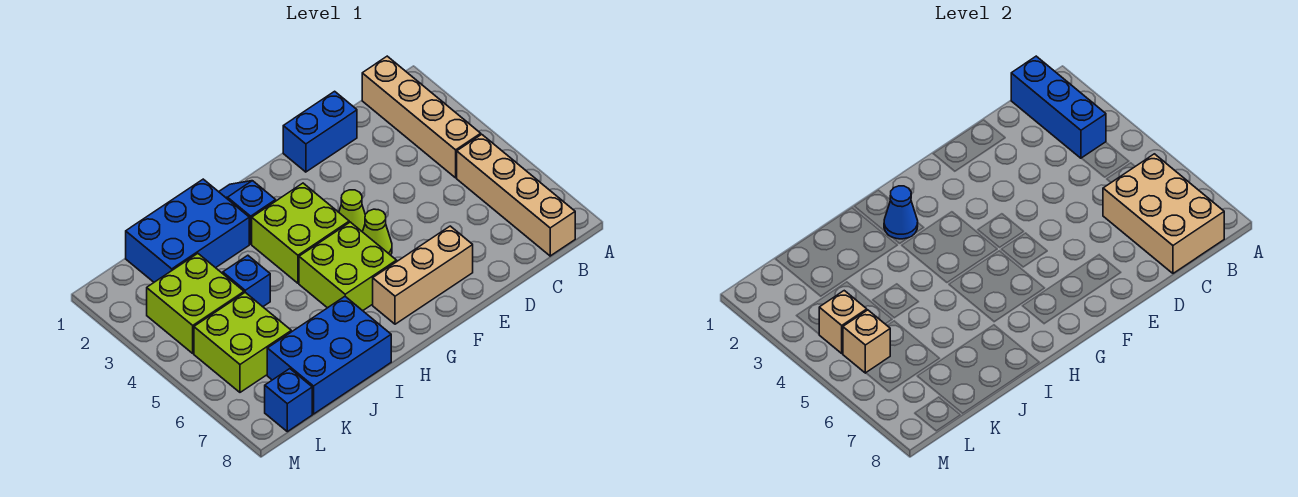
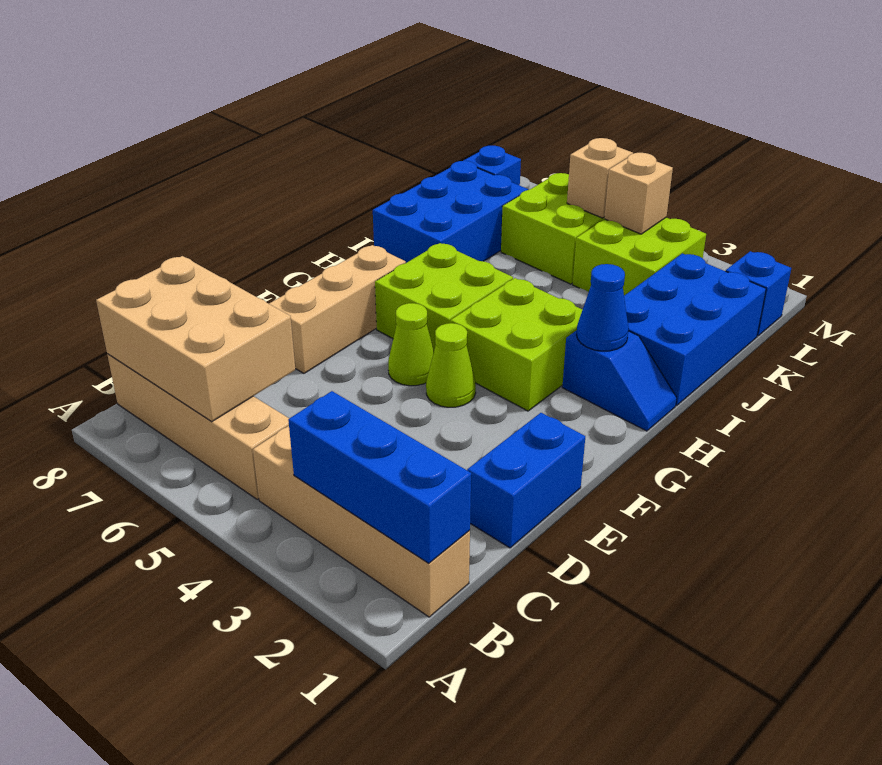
blue 1x1 brick [223,255,270,307] -> blue 1x1 brick moved to [726,251,791,336]

